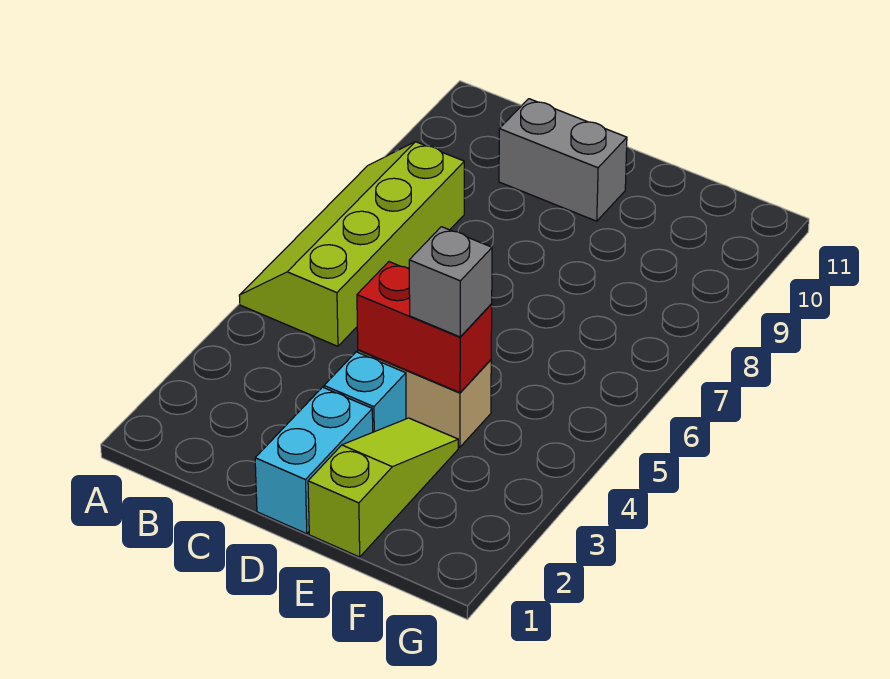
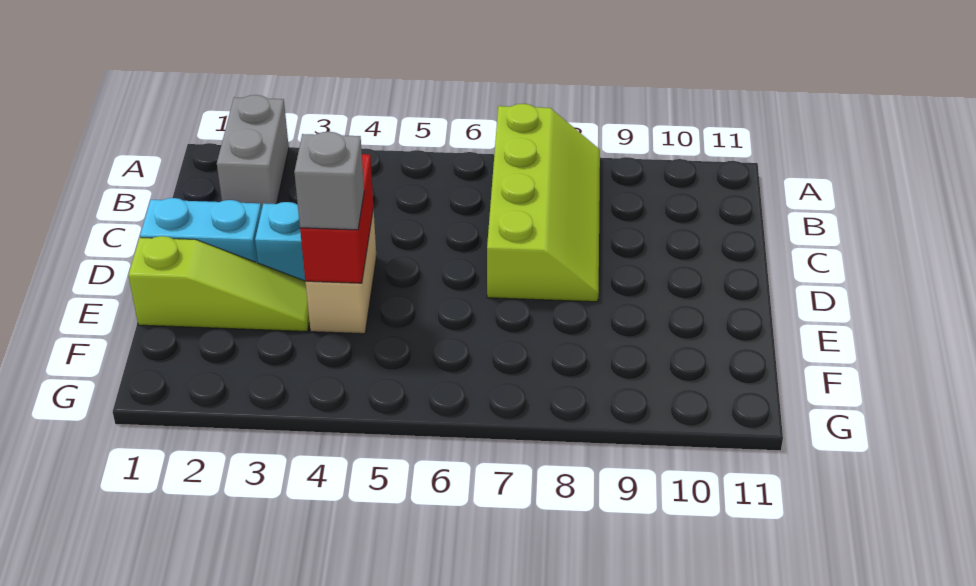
lime 2x4 slope [239,142,464,346] -> lime 2x4 slope turned to [487,104,600,302]
grey 1x2 brick [499,99,627,221] -> grey 1x2 brick moved to [217,95,289,211]

